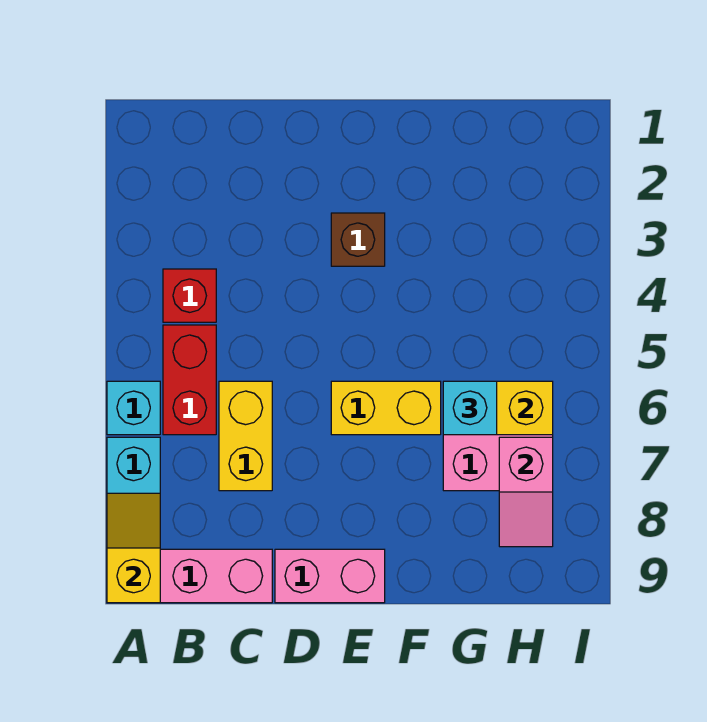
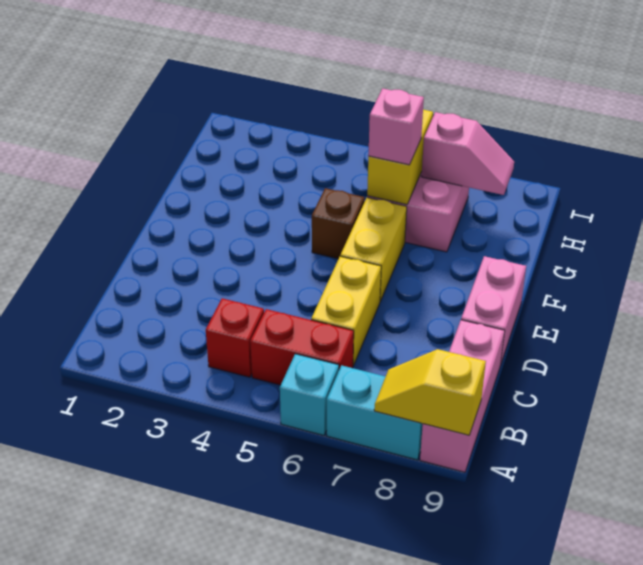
yellow 1x2 brick [219,381,272,491] -> yellow 1x2 brick turned to [311,256,381,366]
brown 1x1 brick [331,213,385,266] -> brown 1x1 brick moved to [312,188,365,259]
cyan 1x1 brick [443,381,497,435] -> pink 1x1 brick [368,88,424,165]

